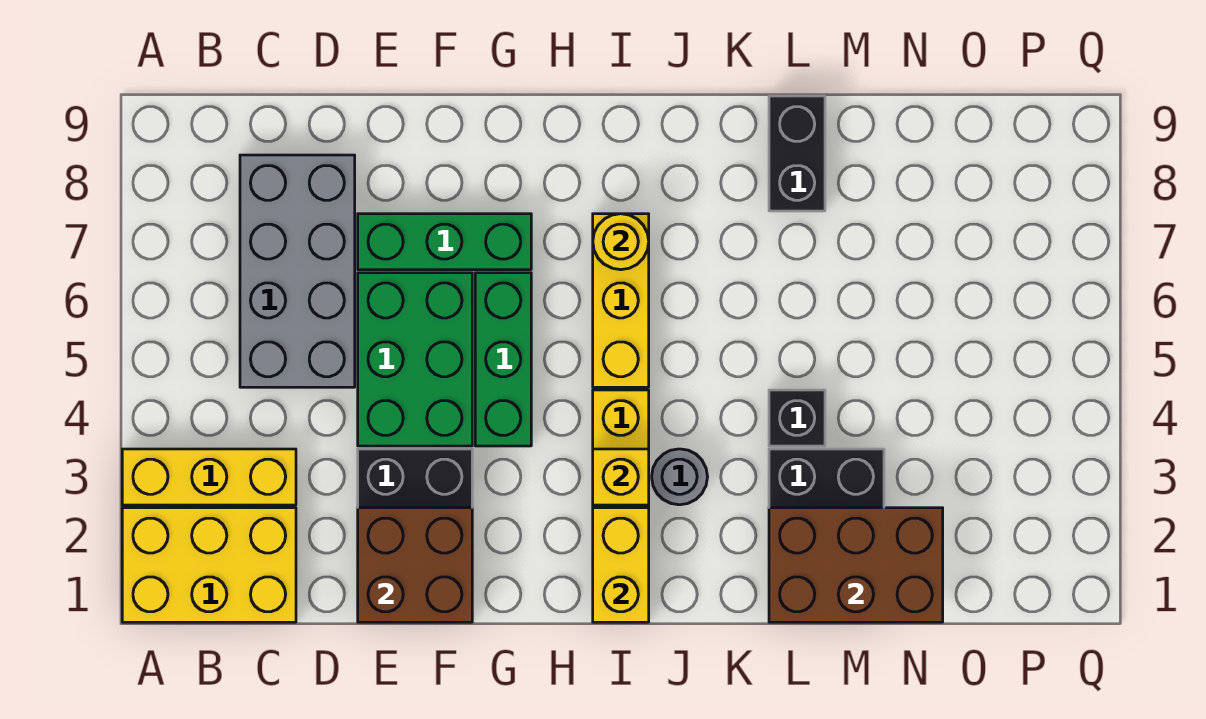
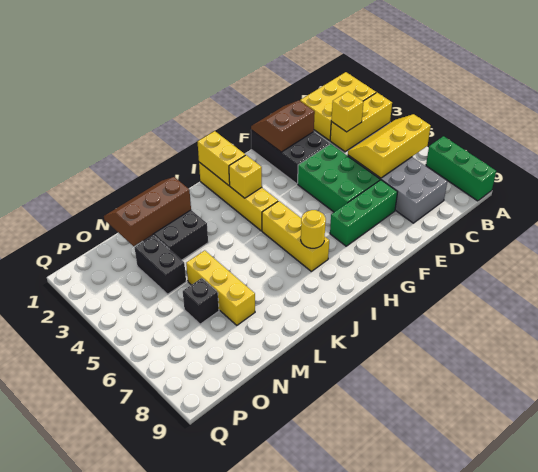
none -> yellow 2x3 slope [348,114,431,178]
none -> yellow 1x1 brick [331,92,363,132]
brown 2x2 brick [358,508,472,622] -> brown 2x2 slope [251,100,315,152]
green 1x3 brick [475,273,531,446] -> green 1x3 brick moved to [426,136,496,201]
grey 1x1 round brick [652,449,707,505] -> none
brown 2x3 brick [769,508,943,622] -> brown 2x3 slope [104,177,191,246]
black 1x1 brick [769,390,825,446] -> black 1x1 brick moved to [183,278,219,324]
black 1x2 brick [769,96,825,211] -> black 1x2 brick moved to [135,235,186,294]
none -> yellow 1x3 brick [186,250,255,325]

